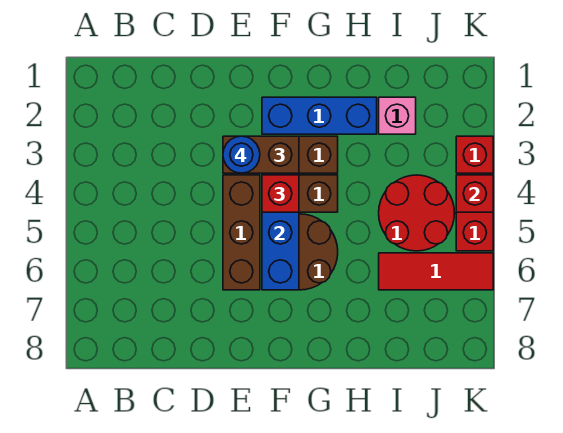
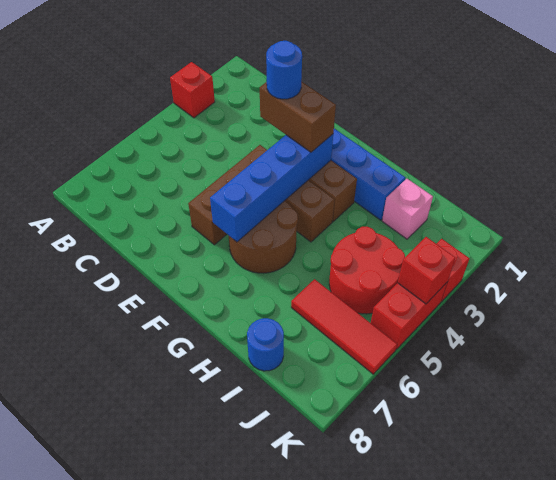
red 1x1 brick [262,175,299,212] -> red 1x1 brick moved to [170,62,215,118]
none -> blue 1x1 round brick [247,318,284,371]

